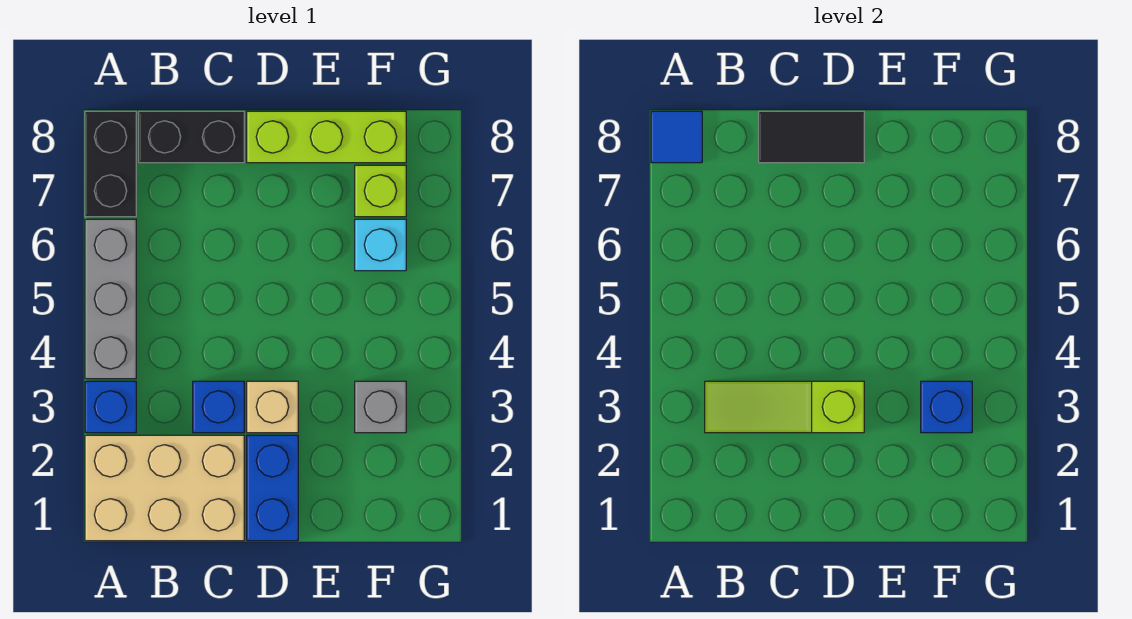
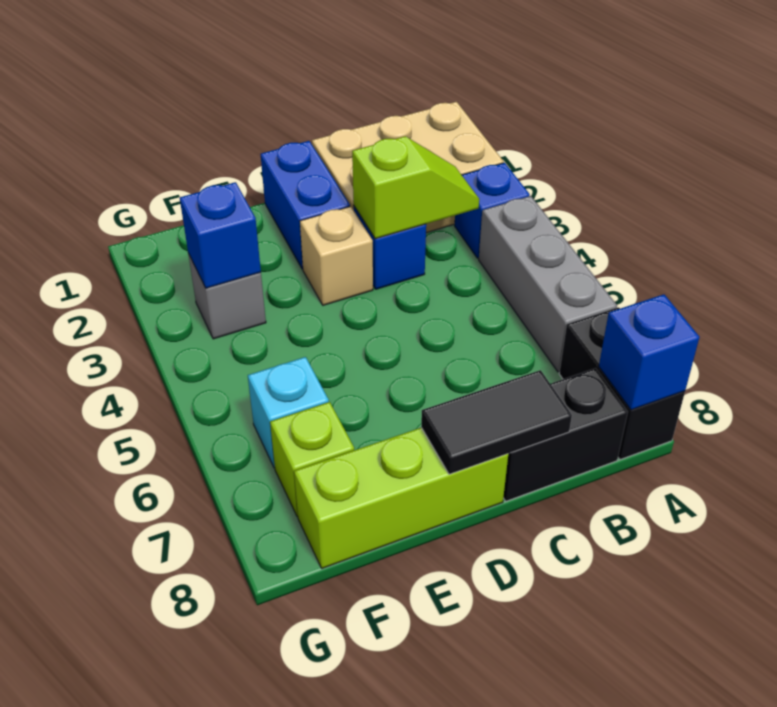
blue 1x1 tile [651,111,702,163] -> blue 1x1 brick [599,294,699,410]
lime 1x3 slope [705,381,864,433] -> lime 1x2 slope [352,136,479,239]

